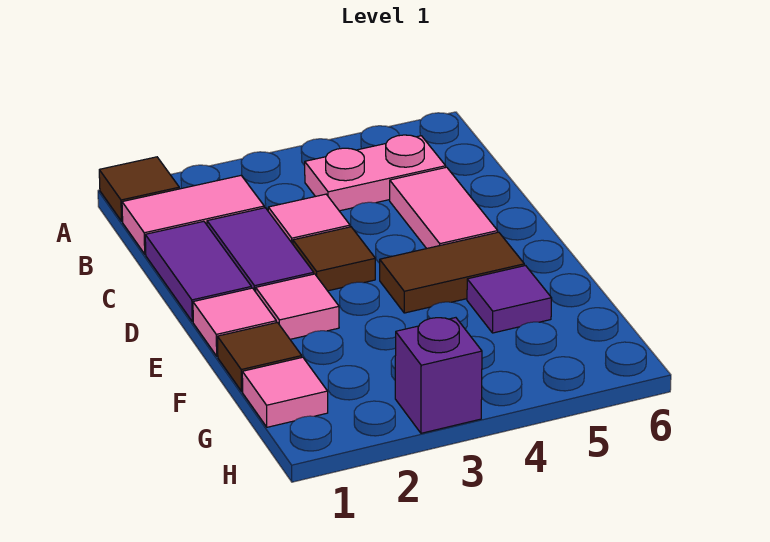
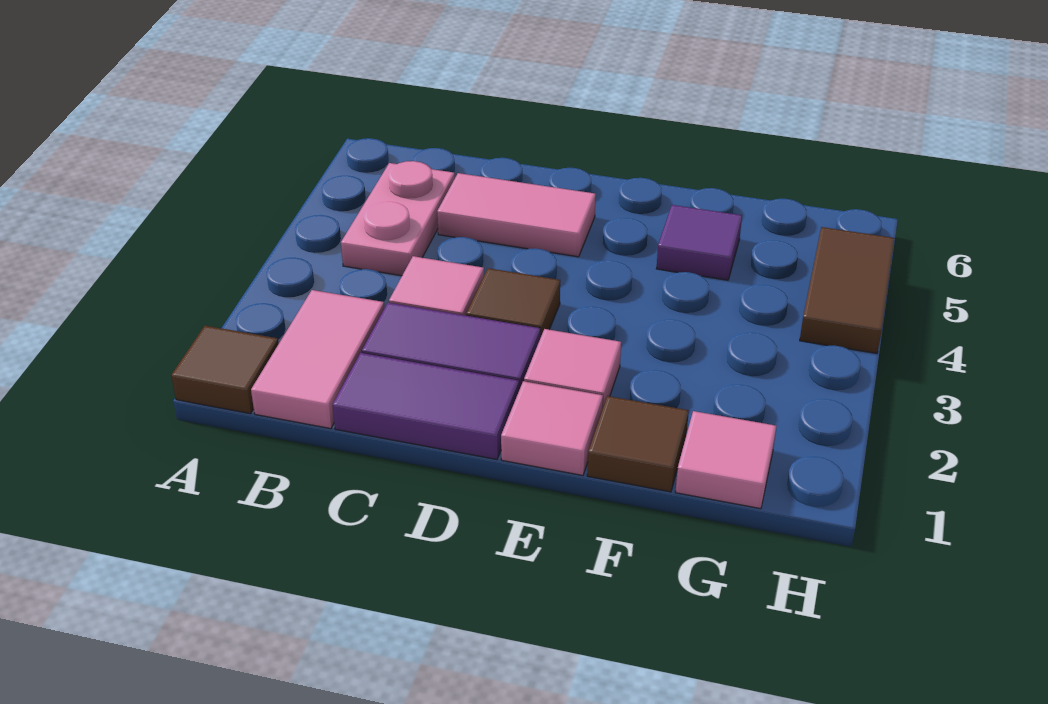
brown 1x2 tile [380,232,524,313] -> brown 1x2 tile moved to [800,227,895,353]
purple 1x1 brick [395,318,482,433] -> none

